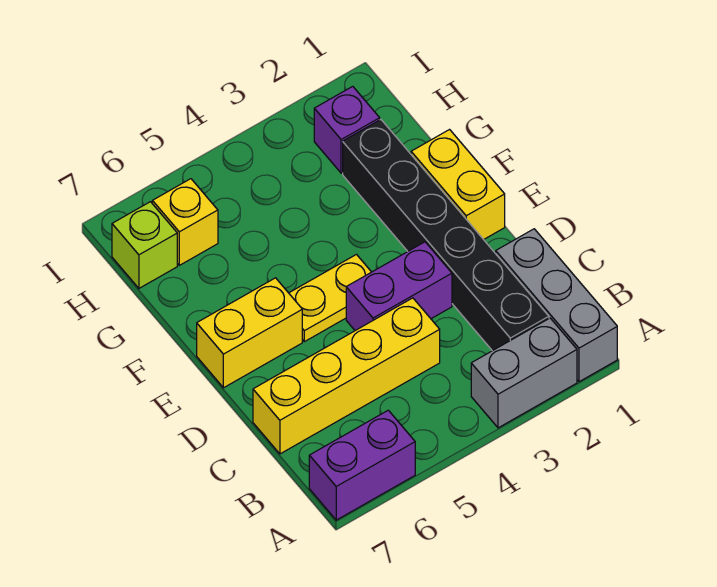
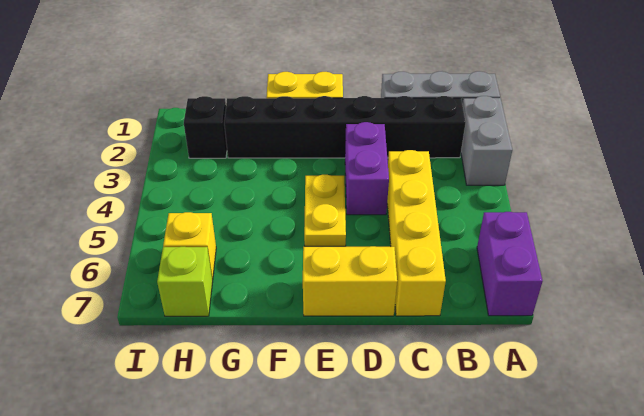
yellow 1x2 brick [197,278,302,388] -> yellow 1x2 brick turned to [303,246,397,316]
purple 1x1 brick [314,86,380,173] -> black 1x1 brick [184,96,227,158]

